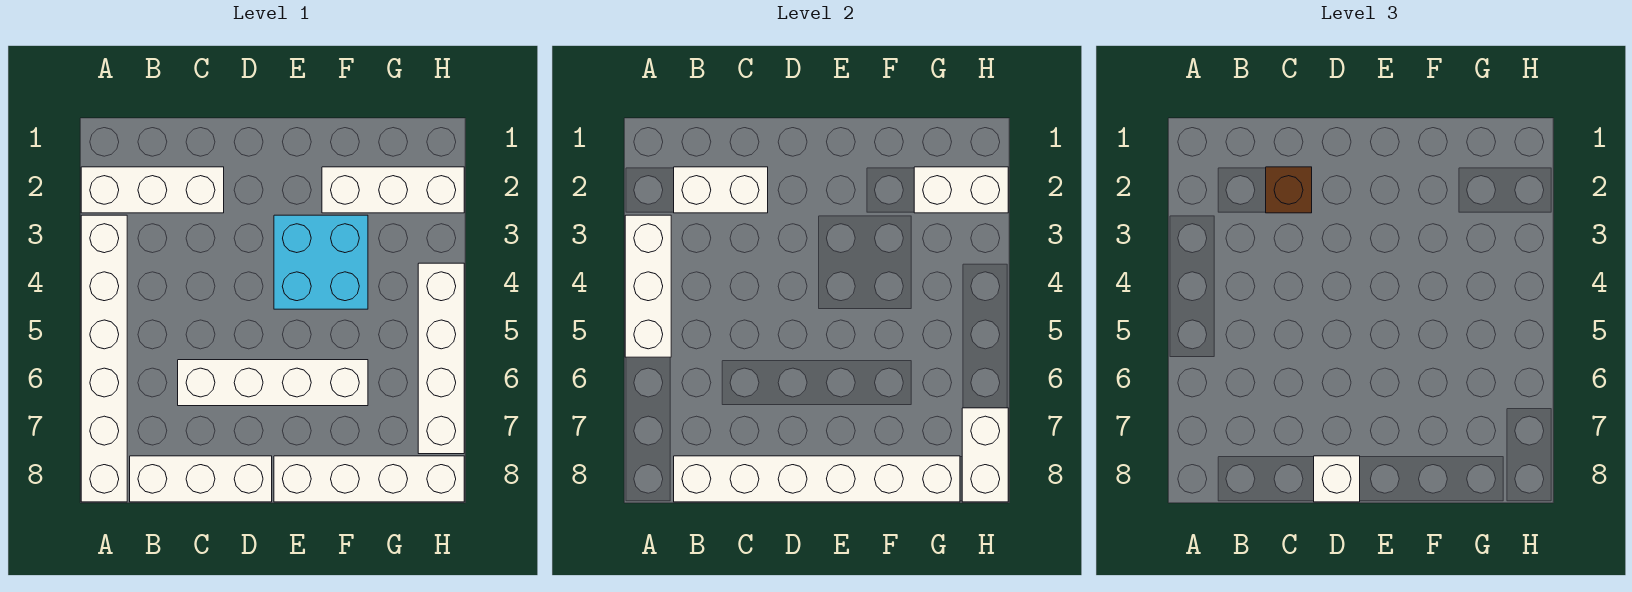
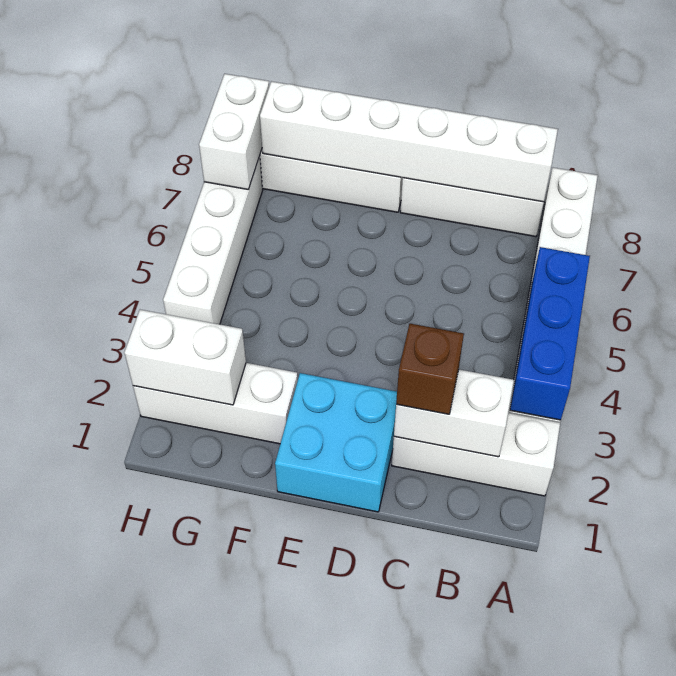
white 1x3 brick [625,215,671,357] -> blue 1x3 brick [510,247,590,420]
white 1x4 brick [178,360,368,406] -> none
white 1x1 brick [1314,456,1360,502] -> none
cyan 2x2 brick [274,215,368,309] -> cyan 2x2 brick moved to [275,373,397,512]

